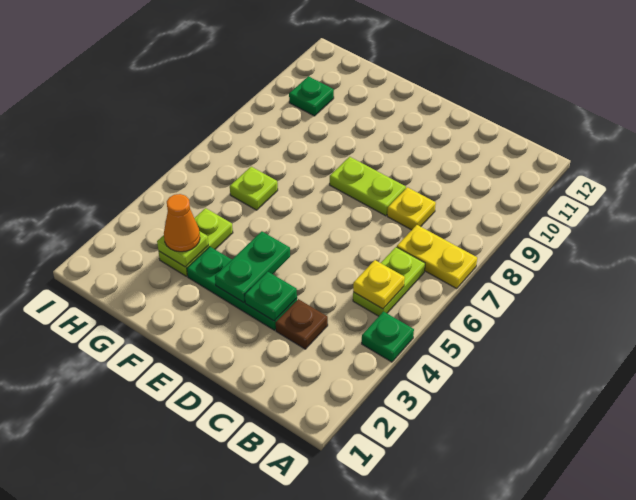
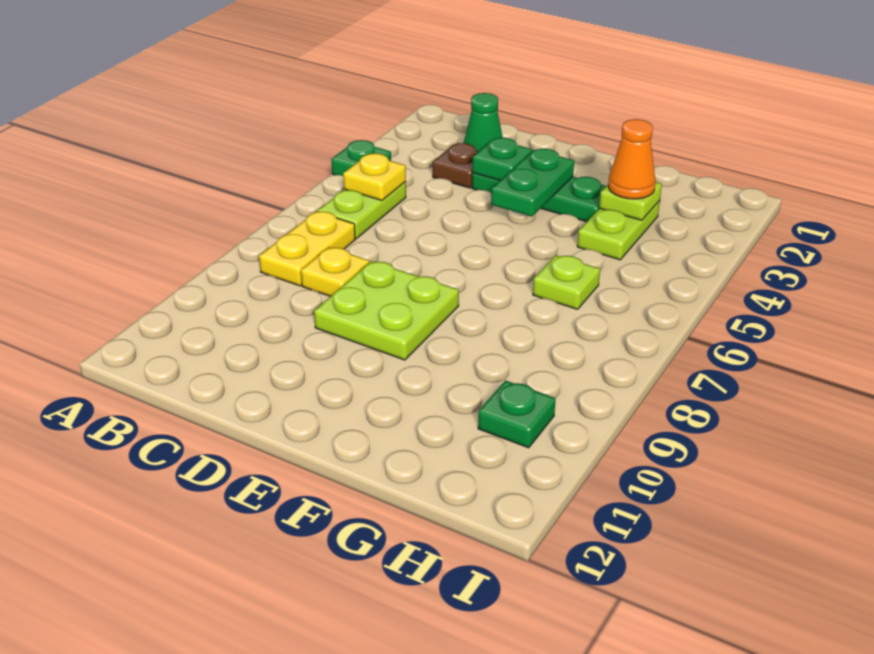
yellow 1x2 plate [397,225,477,288] -> yellow 1x2 plate turned to [259,211,355,286]
none -> green 1x1 cone [464,93,503,151]
lime 1x2 plate [330,157,406,216] -> lime 2x2 plate [314,261,459,360]

